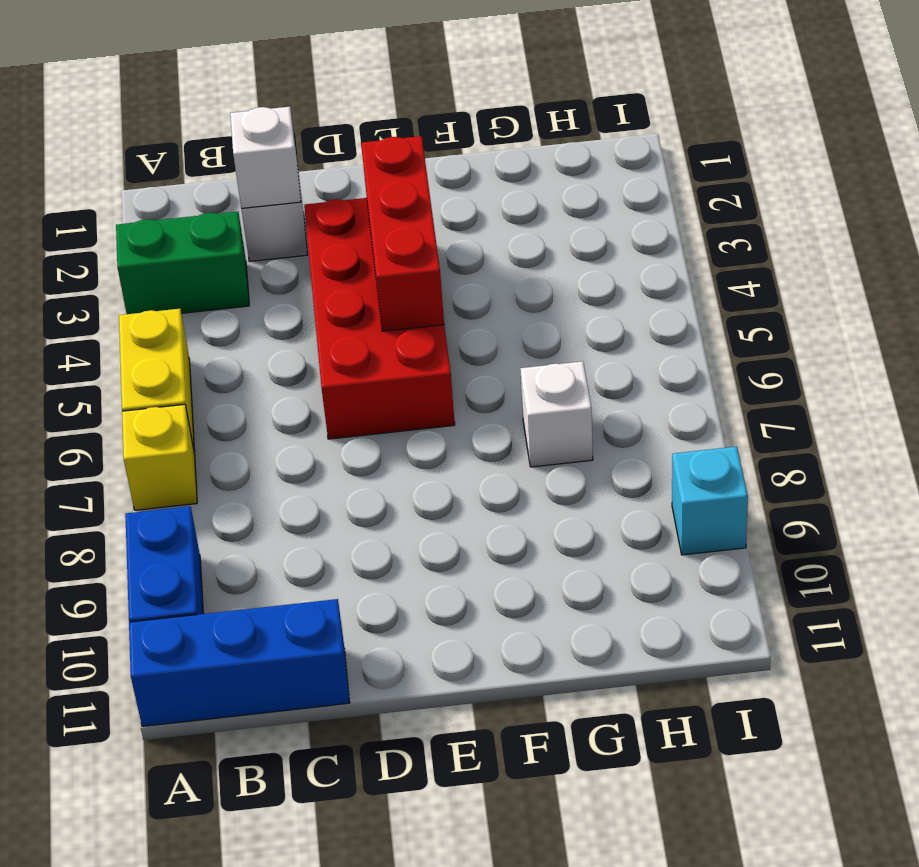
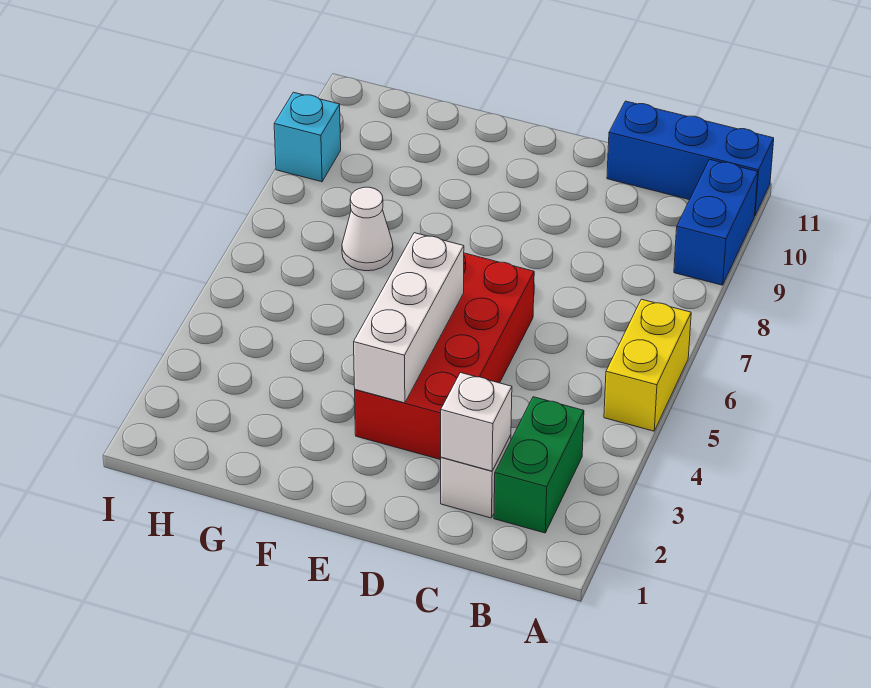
green 1x2 brick [116,212,249,314] -> green 1x2 brick turned to [494,397,584,533]
yellow 1x1 brick [122,404,197,510] -> none
red 1x3 brick [361,136,444,331] -> white 1x3 brick [354,233,464,403]
white 1x1 brick [520,361,593,467] -> white 1x1 cone [342,187,393,271]

